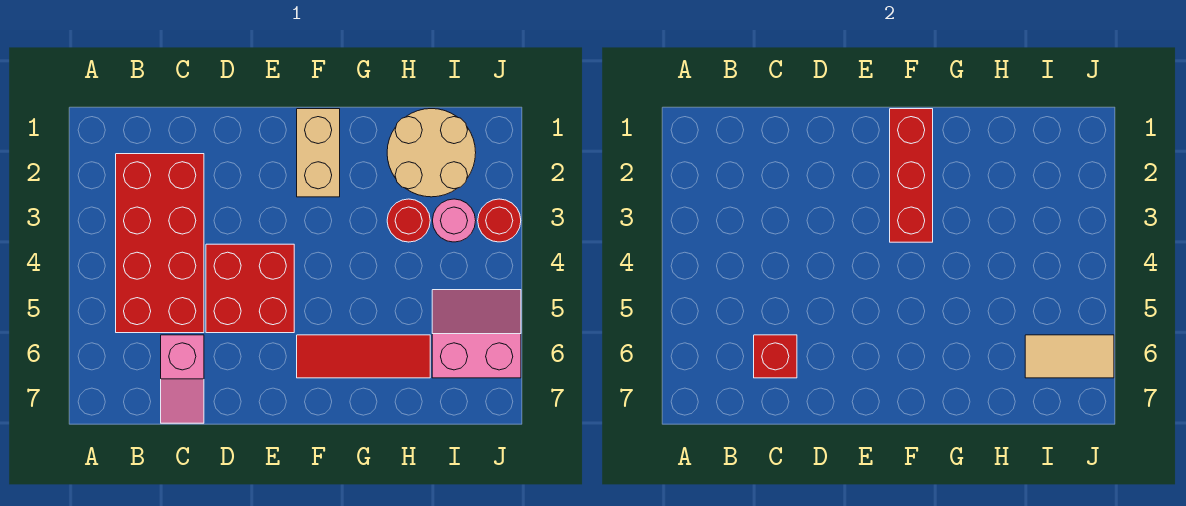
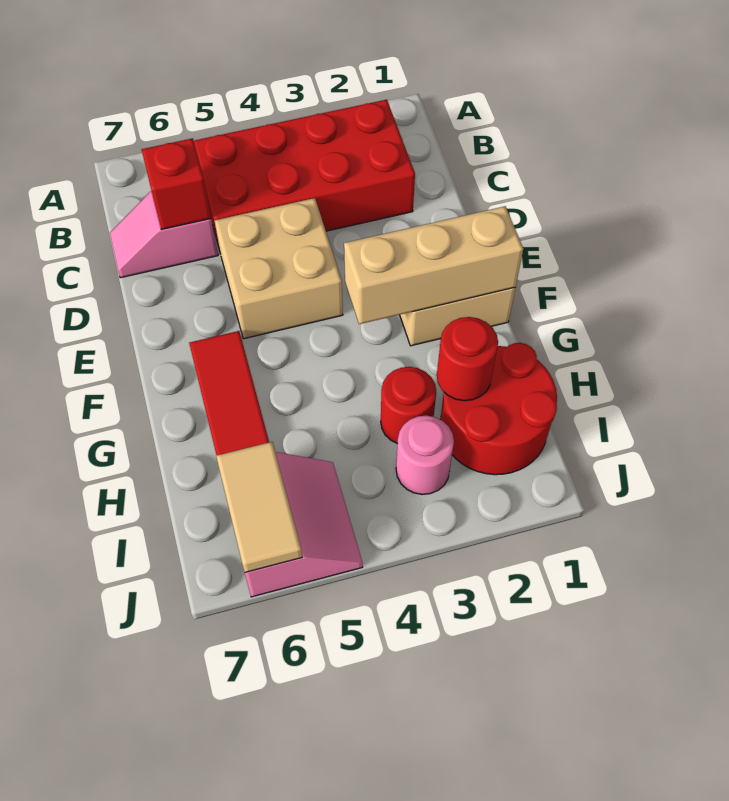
red 2x2 brick [206,244,294,333] -> tan 2x2 brick [214,198,343,339]
red 1x3 brick [890,109,933,242] -> tan 1x3 brick [344,206,523,324]
tan 2x2 round brick [387,109,476,197] -> red 2x2 round brick [440,343,557,475]
red 1x1 round brick [478,199,521,242] -> red 1x1 round brick moved to [437,317,498,401]

